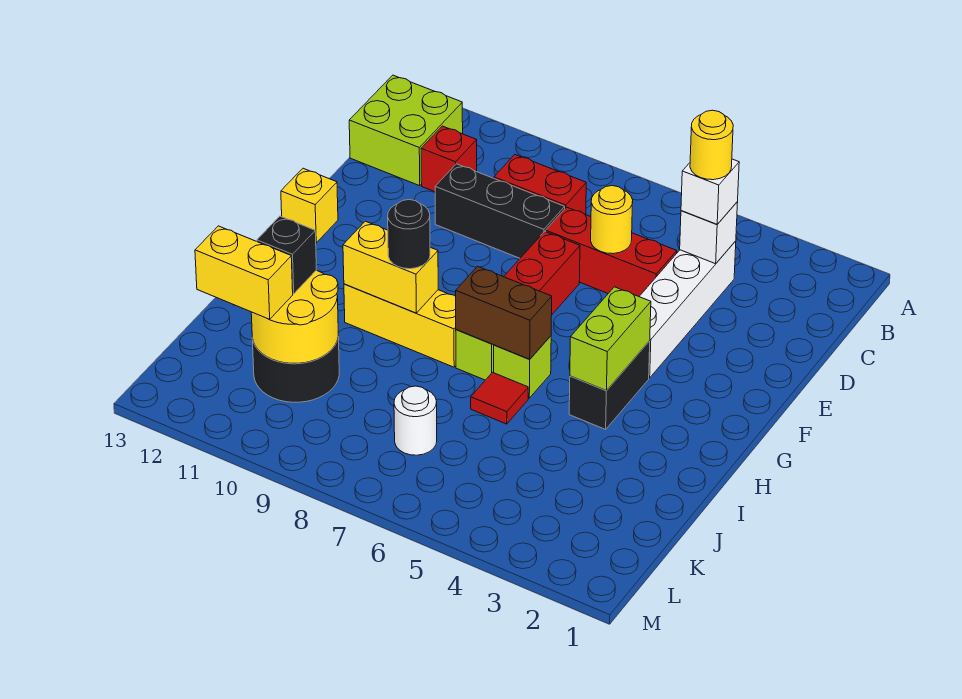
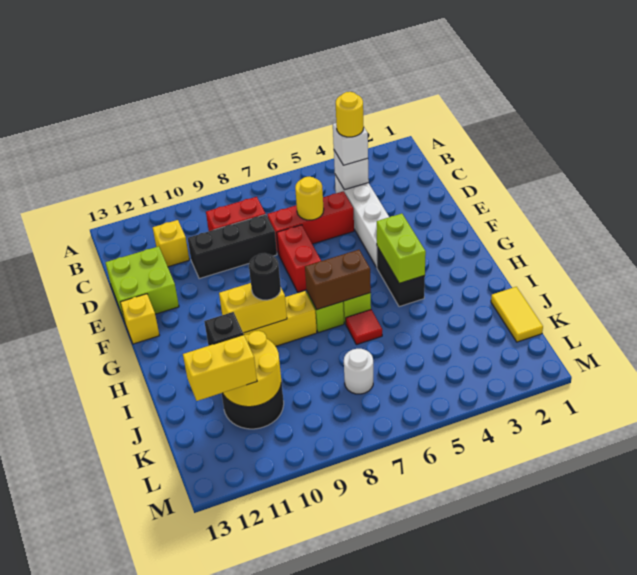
lime 2x2 brick [349,75,463,186] -> lime 2x2 brick moved to [105,246,179,319]
red 1x1 brick [421,126,477,192] -> yellow 1x1 brick [153,220,189,267]
none -> yellow 1x2 tile [491,287,543,342]

